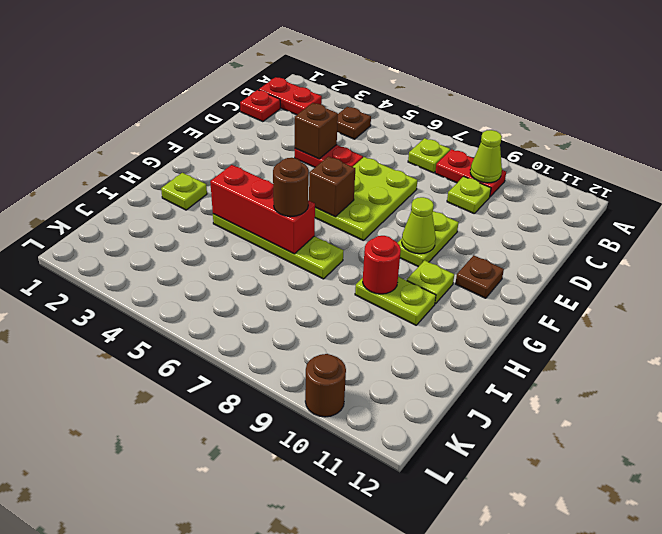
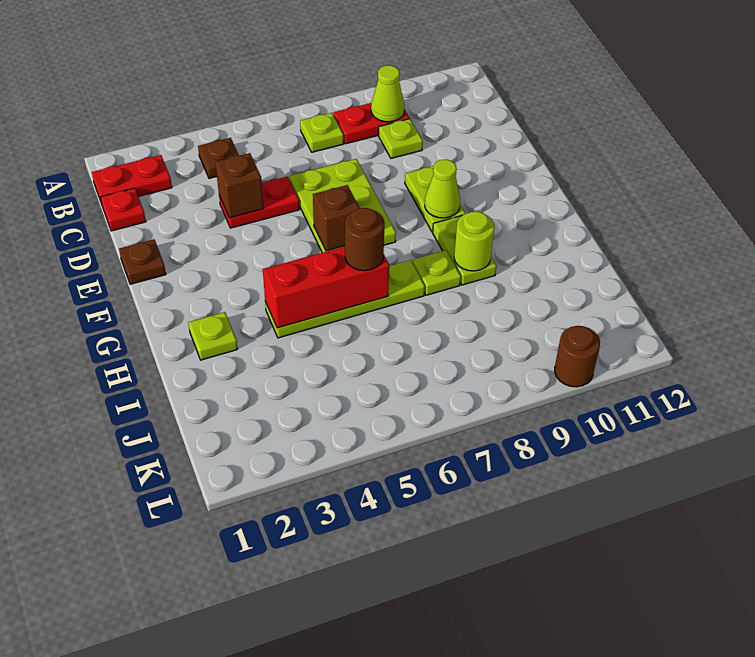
brown 1x1 plate [455,255,504,298] -> brown 1x1 plate moved to [119,239,166,284]
lime 1x1 plate [407,260,454,304] -> lime 1x1 plate moved to [412,250,461,295]
lime 1x2 plate [355,277,436,325] -> lime 1x2 plate turned to [433,216,496,285]
red 1x1 round brick [363,236,401,294] -> lime 1x1 round brick [454,211,494,271]

